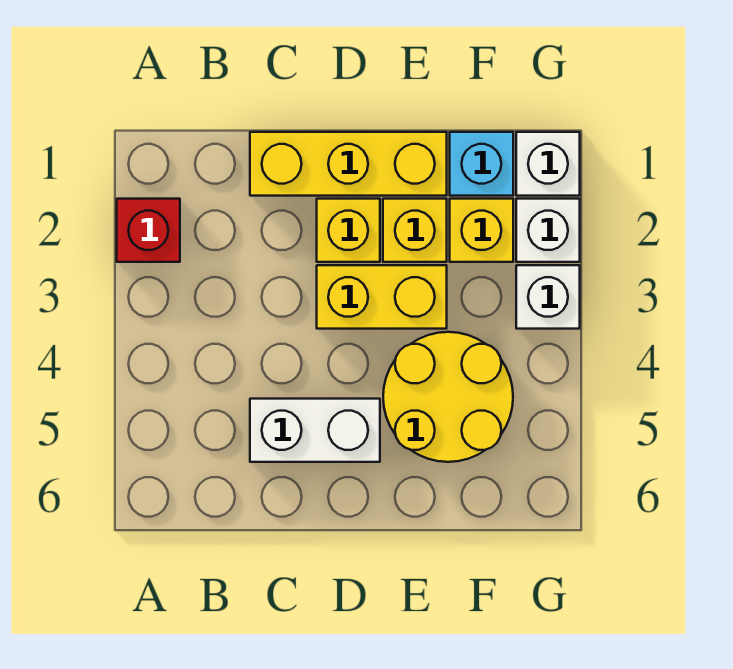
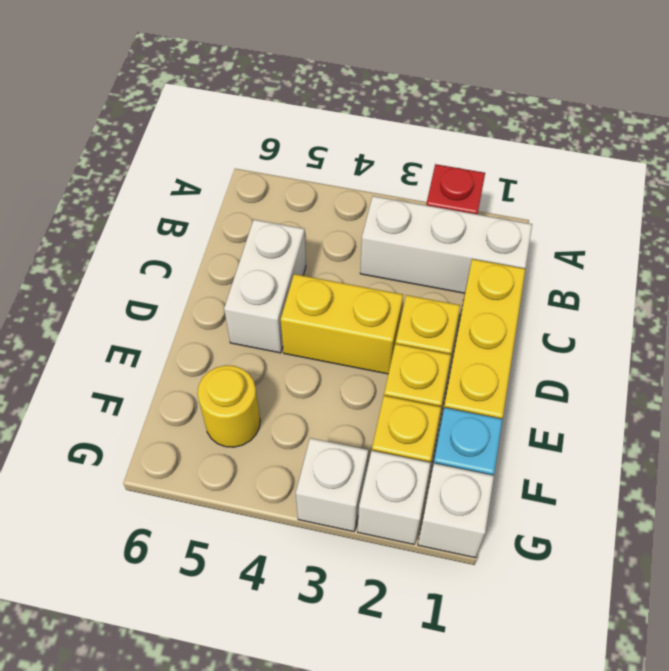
none -> white 1x3 brick [360,196,532,293]
yellow 1x2 brick [317,265,447,329] -> yellow 1x2 brick turned to [281,274,403,374]
yellow 2x2 round brick [383,332,513,462] -> yellow 1x1 round brick [197,365,260,447]

